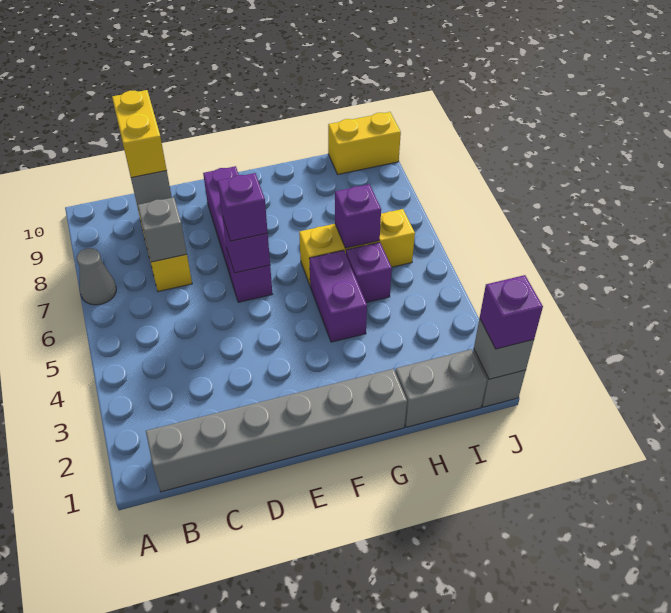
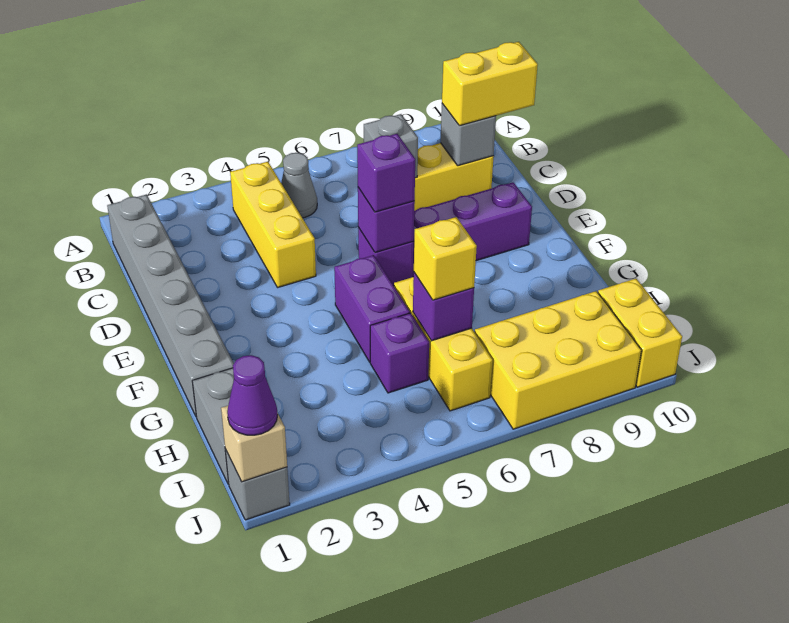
grey 1x1 cone [77,248,116,305] -> grey 1x1 cone moved to [281,153,317,218]
none -> yellow 1x3 brick [230,162,316,288]
purple 1x2 brick [309,250,367,342] -> purple 1x2 brick turned to [334,255,410,362]
none -> yellow 1x1 brick [414,217,477,300]
none -> yellow 2x3 brick [475,291,641,429]
grey 1x1 brick [474,318,534,379] -> tan 1x1 brick [221,406,287,482]
purple 1x1 brick [480,275,543,349] -> purple 1x1 cone [227,355,277,435]

